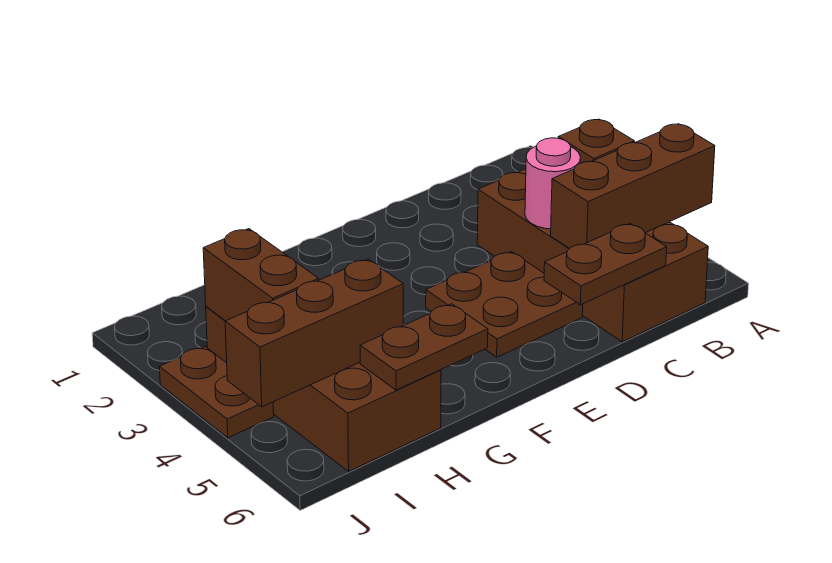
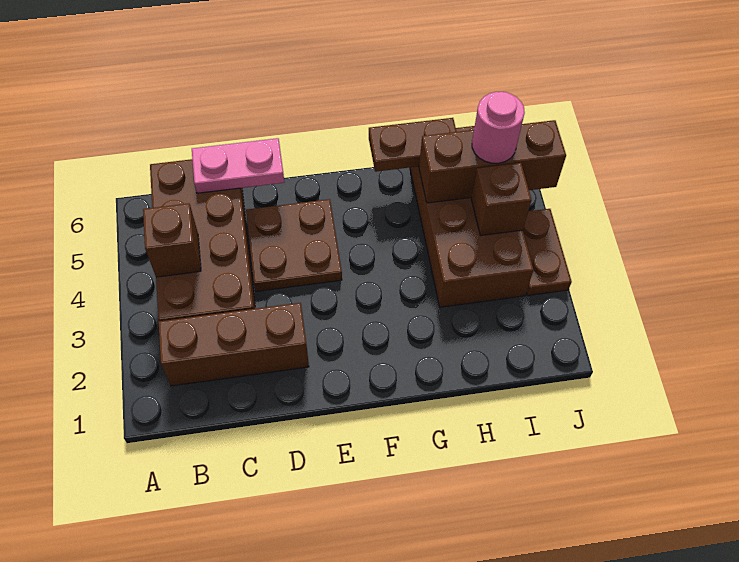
brown 1x3 brick [551,124,715,249] -> brown 1x3 brick moved to [159,303,309,386]
pink 1x1 round brick [525,138,580,229] -> pink 1x1 round brick moved to [472,92,525,163]
brown 1x2 plate [544,224,667,305] -> pink 1x2 plate [192,138,284,193]
brown 1x2 brick [203,229,319,321] -> brown 1x1 brick [471,163,531,236]

